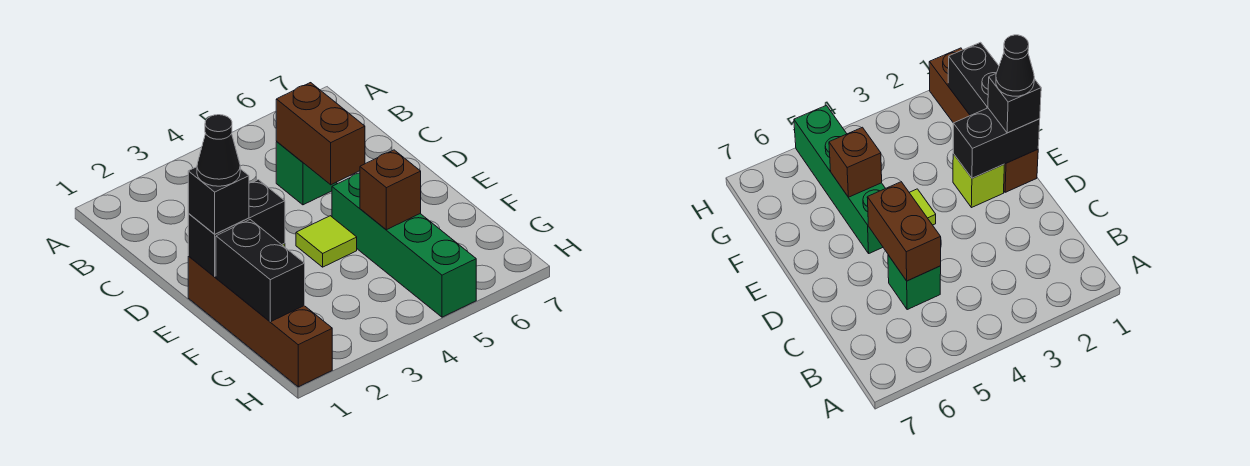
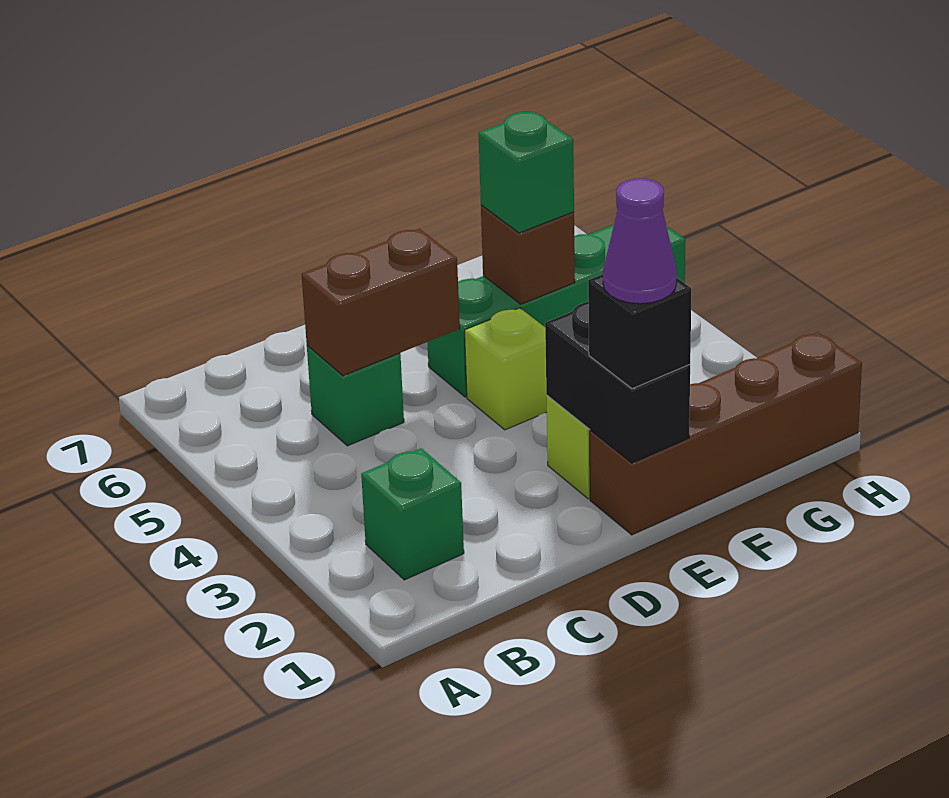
none -> green 1x1 brick [361,448,464,580]
black 1x1 cone [197,115,240,186] -> purple 1x1 cone [603,179,677,304]
lime 1x1 tile [296,216,357,267] -> lime 1x1 brick [465,308,547,430]
black 1x2 brick [216,220,305,322] -> none
none -> green 1x1 brick [479,112,574,233]

